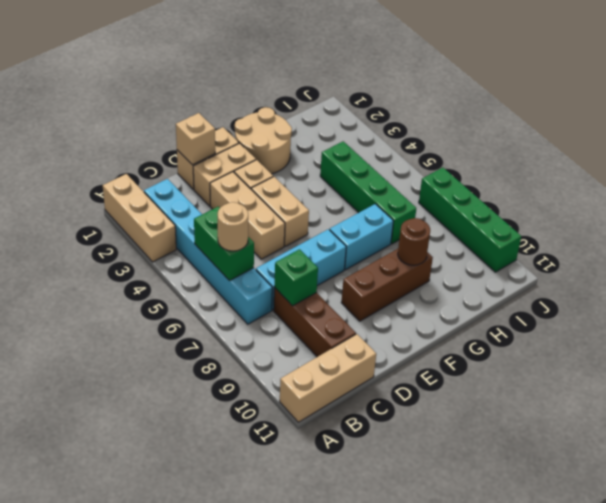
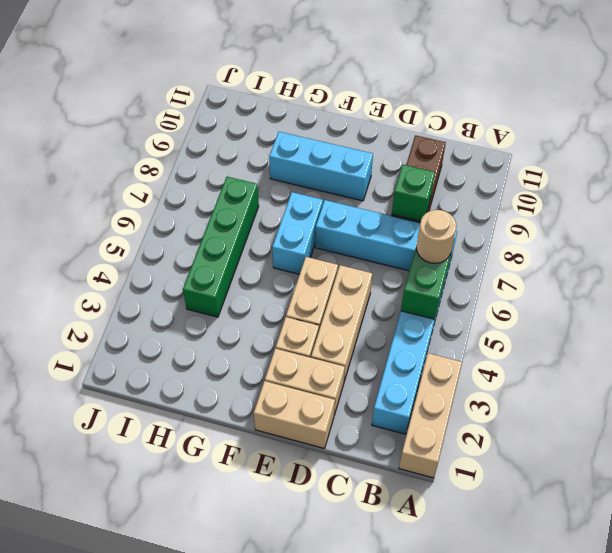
tan 1x3 brick [280,334,376,422] -> none
tan 1x1 brick [176,113,215,165] -> none
brown 1x3 brick [341,249,433,321] -> cyan 1x3 brick [269,132,373,201]
tan 2x2 round brick [235,107,292,174] -> none
cyan 1x2 brick [329,204,393,270] -> cyan 1x2 brick turned to [272,192,323,274]
brown 1x1 round brick [398,218,430,265] -> none
green 1x4 brick [419,167,521,272] -> none

